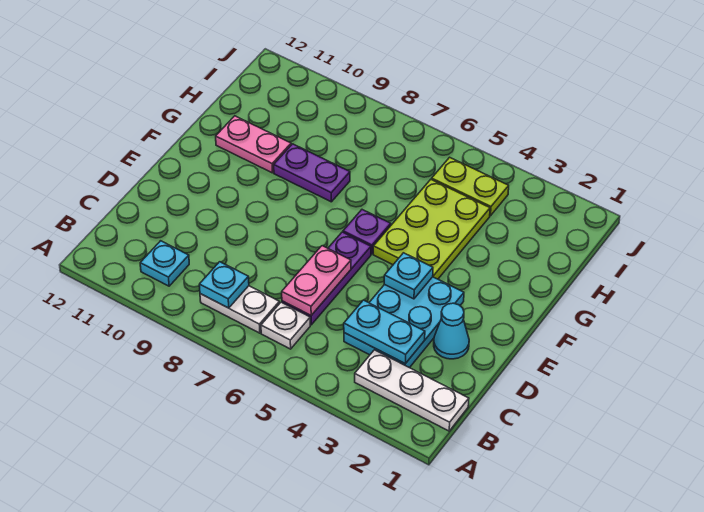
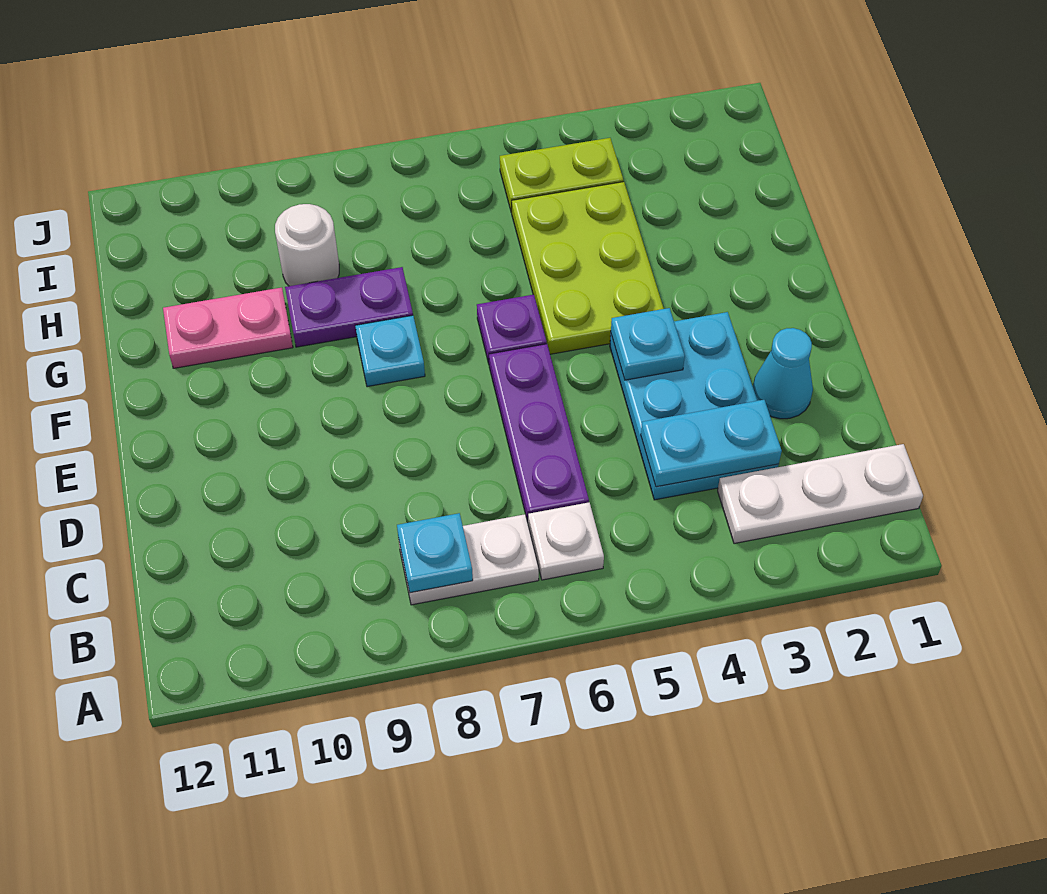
cyan 1x1 plate [140,241,189,286] -> cyan 1x1 plate moved to [355,315,425,387]
pink 1x2 plate [282,246,351,315] -> none
none -> white 1x1 round brick [275,204,339,286]

